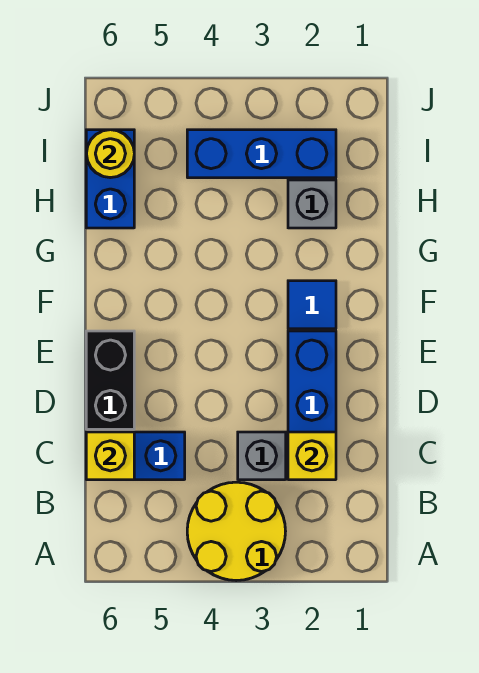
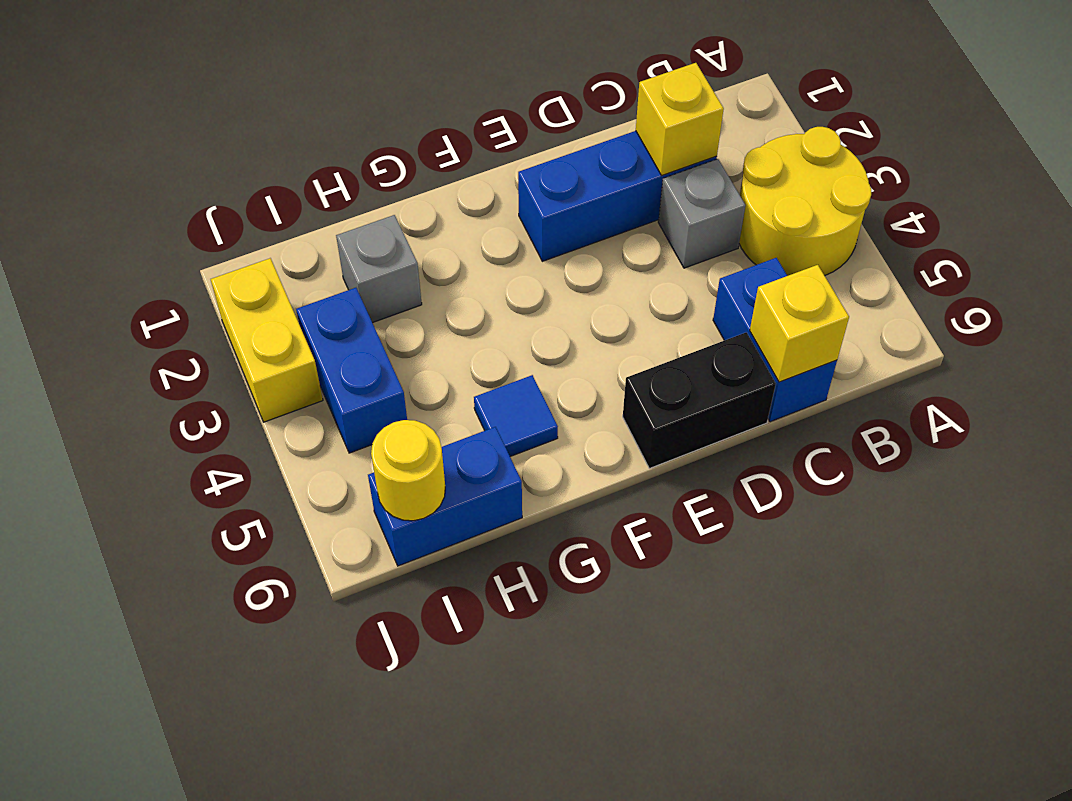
blue 1x1 tile [288,281,336,329] -> blue 1x1 tile moved to [474,375,558,457]
blue 1x3 brick [187,130,336,178] -> blue 1x2 brick [296,288,407,453]
none -> yellow 1x2 brick [211,258,323,422]

